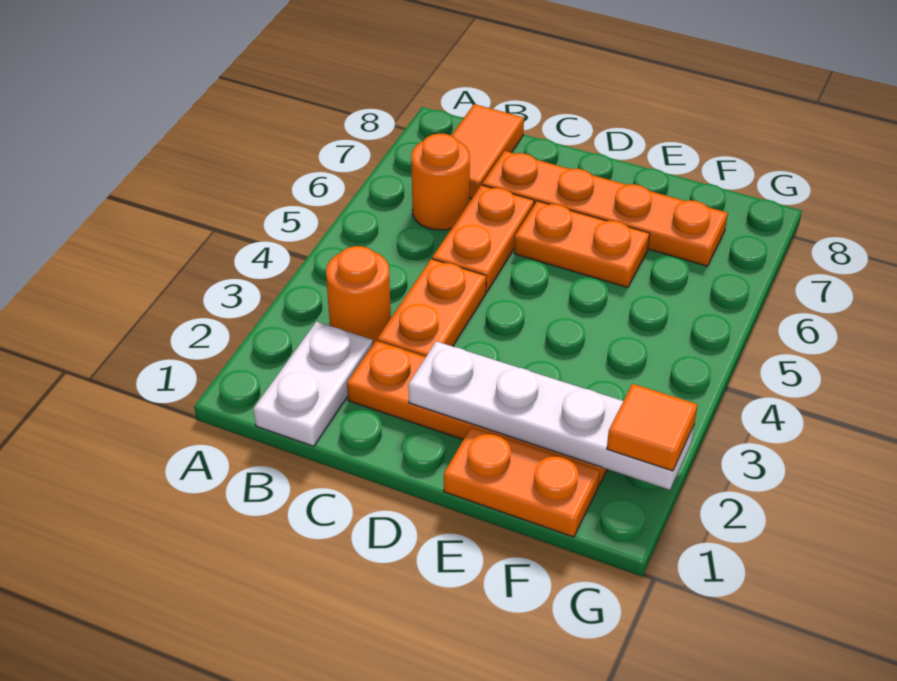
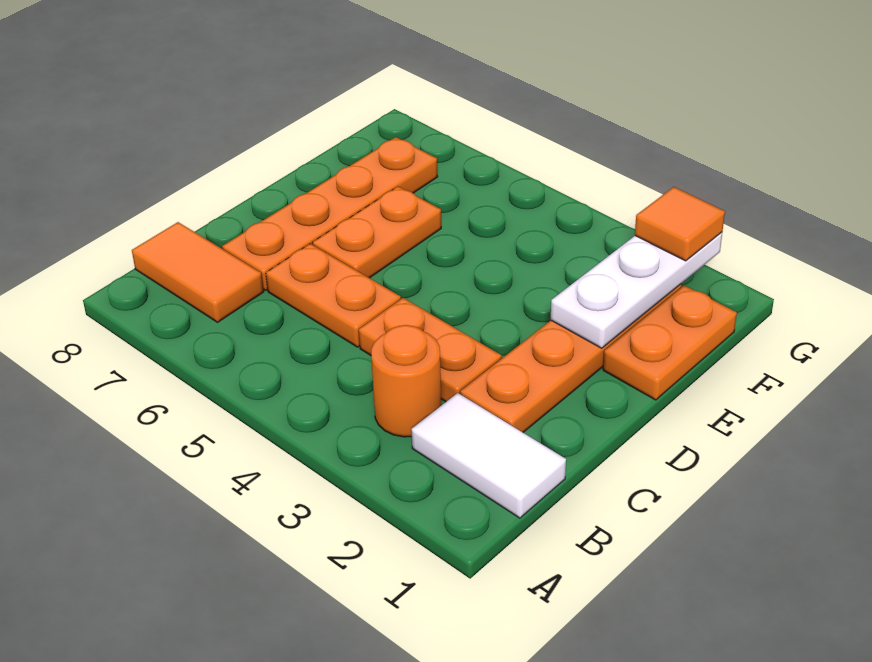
white 1x2 plate [253,322,373,446] -> white 1x2 tile [411,393,566,518]
orange 1x1 round brick [411,134,470,230] -> none
white 1x4 plate [408,341,694,490] -> white 1x3 plate [551,232,722,348]

